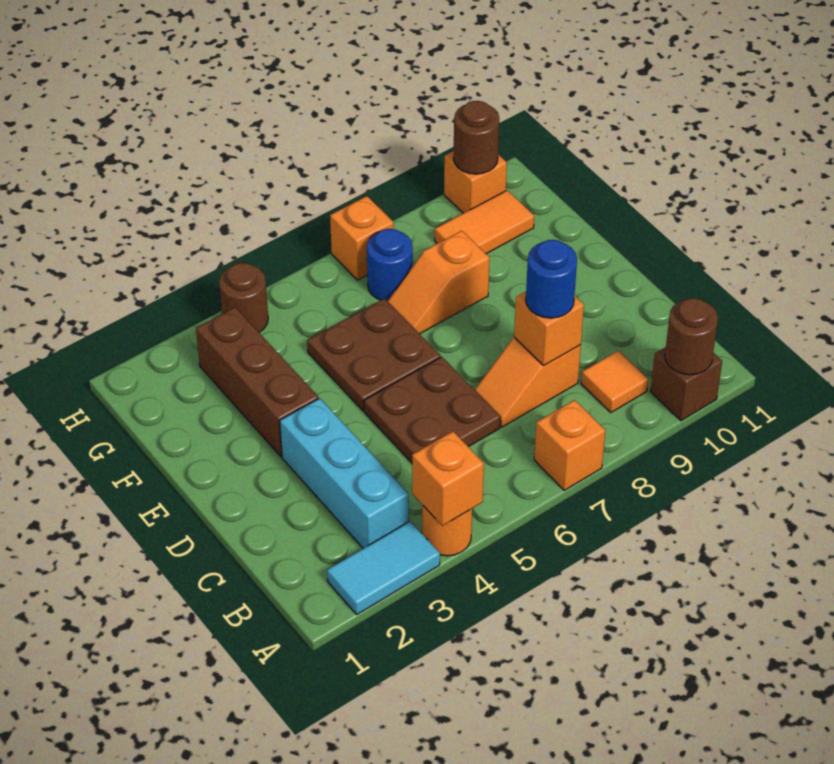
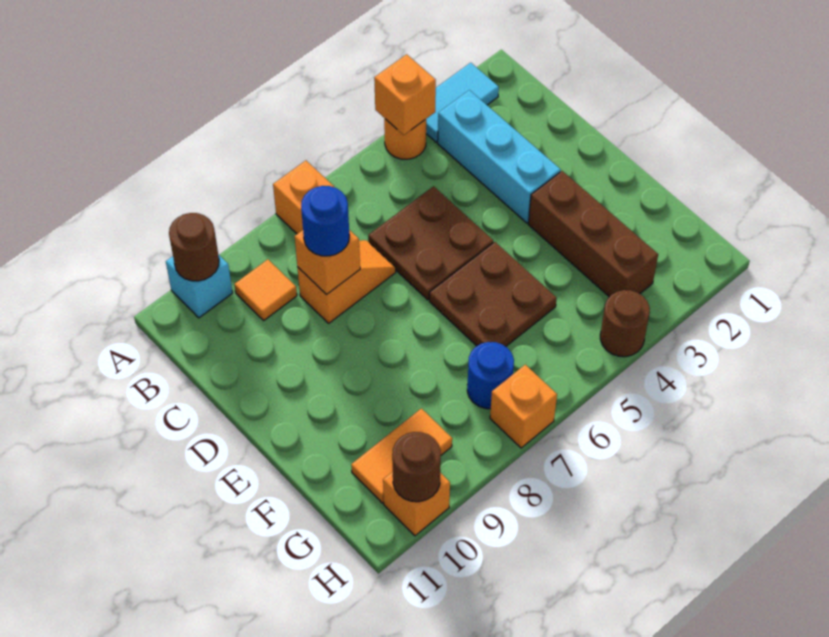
brown 1x1 brick [650,347,722,421] -> cyan 1x1 brick [166,254,233,318]
orange 1x2 slope [388,231,490,334] -> none

